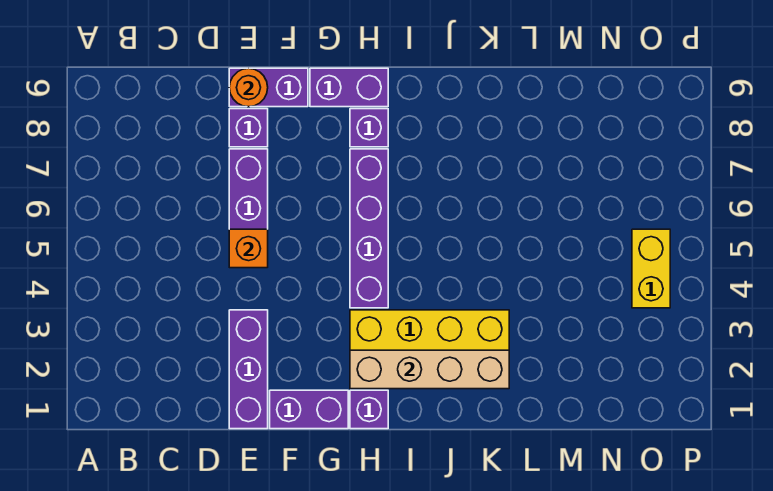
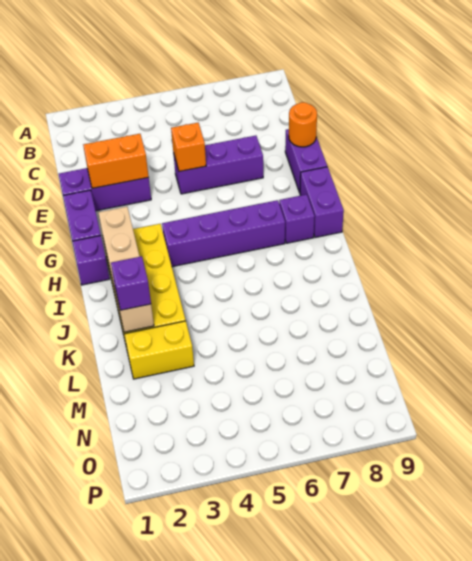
none -> orange 1x2 brick [83,134,149,188]
purple 1x1 brick [229,109,268,147] -> purple 1x1 brick moved to [111,256,151,310]
yellow 1x2 brick [632,229,670,308] -> yellow 1x2 brick moved to [124,321,194,379]

